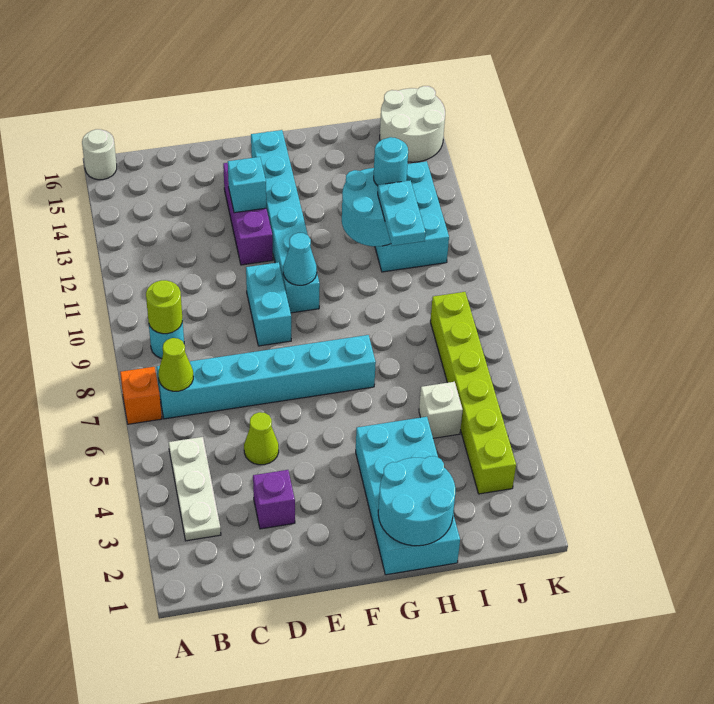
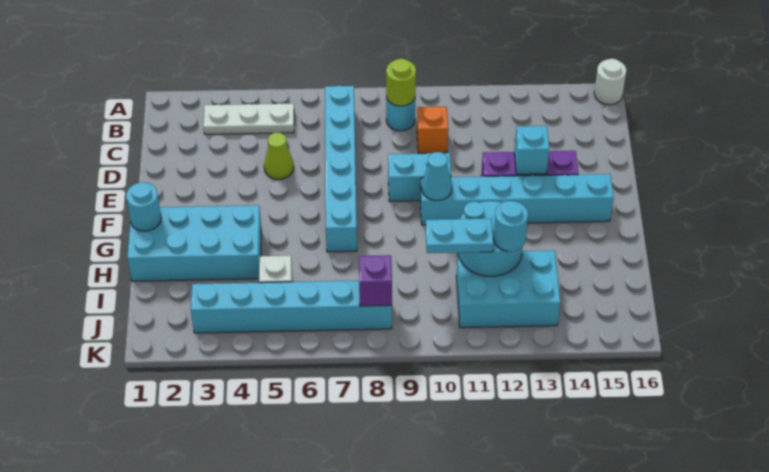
orange 1x1 brick [120,367,162,424] -> orange 1x1 brick moved to [417,106,448,153]
lime 1x1 cone [158,338,193,391] -> none
purple 1x1 brick [253,470,295,529] -> purple 1x1 brick moved to [359,255,392,306]
cyan 2x2 round brick [378,456,455,546] -> cyan 1x1 round brick [126,182,161,231]
lime 1x6 brick [430,292,516,494] -> cyan 1x6 brick [191,281,392,333]
white 2x2 round brick [380,86,445,162] -> none

